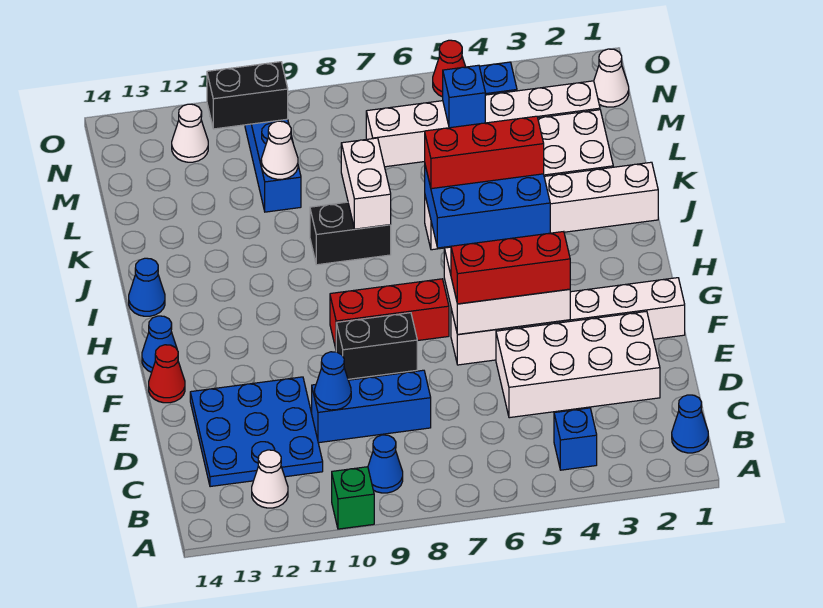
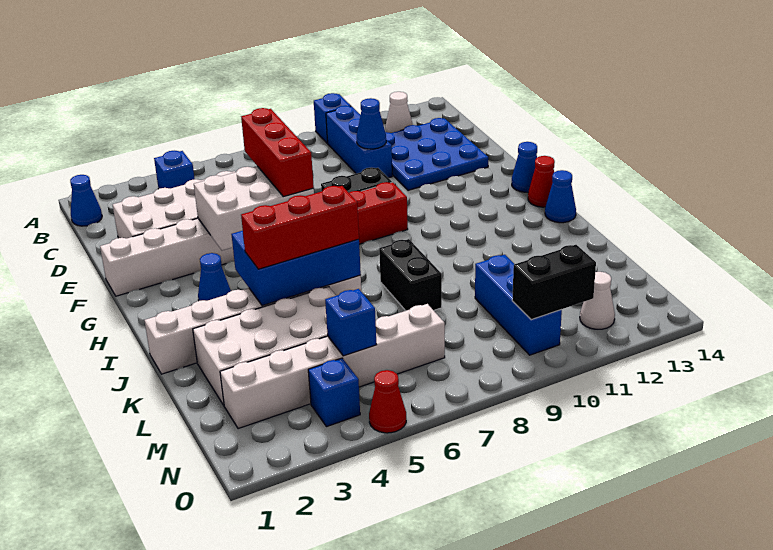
green 1x1 brick [332,467,374,529] -> blue 1x1 brick [314,93,351,143]
blue 1x1 cone [368,435,403,493] -> blue 1x1 cone moved to [198,253,231,301]
blue 1x3 brick [312,370,431,443] -> blue 1x3 brick turned to [326,106,392,178]
red 1x3 brick [451,232,570,304] -> red 1x3 brick turned to [241,108,314,197]
red 1x1 cone [149,345,185,403] -> red 1x1 cone moved to [528,156,555,207]
black 1x2 brick [310,202,391,265] -> black 1x2 brick turned to [379,239,442,311]
white 1x2 brick [341,138,391,229] -> none
white 1x1 cone [261,121,298,179] -> none
white 1x1 cone [594,49,629,107] -> none

